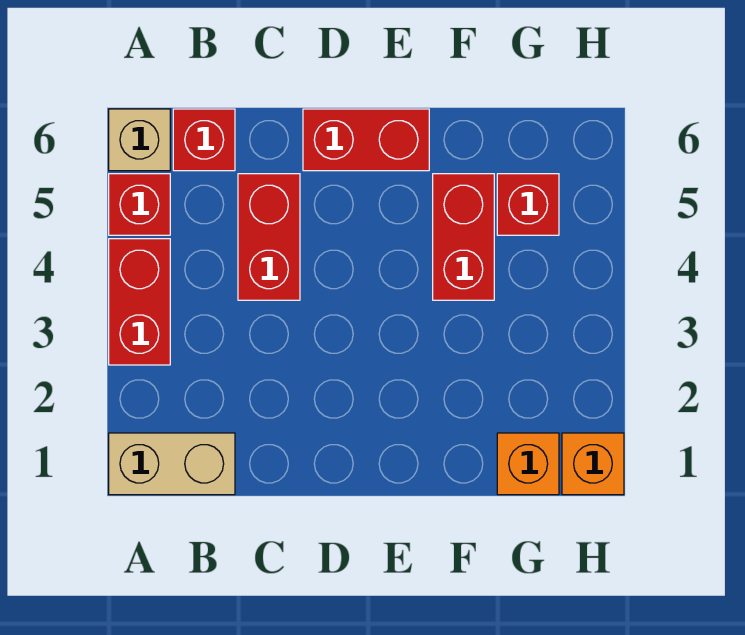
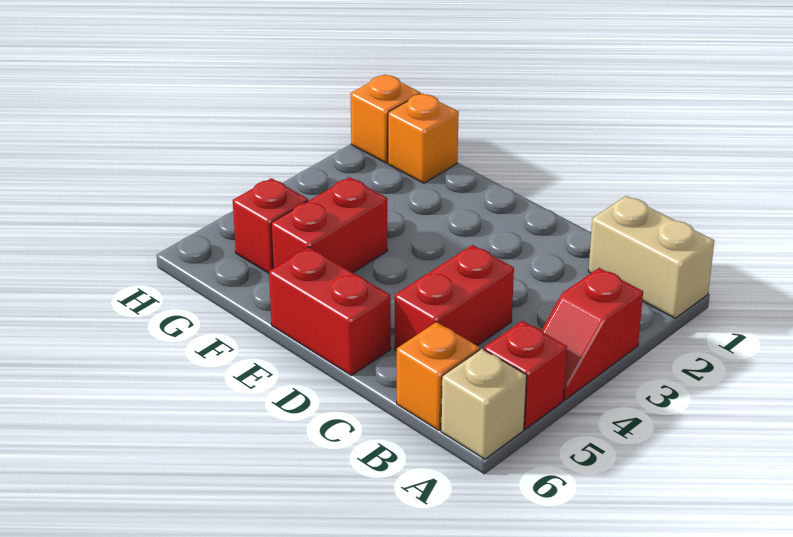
red 1x2 brick [109,239,170,365] -> red 1x2 slope [541,268,643,400]
red 1x1 brick [173,109,235,171] -> orange 1x1 brick [397,322,480,430]

